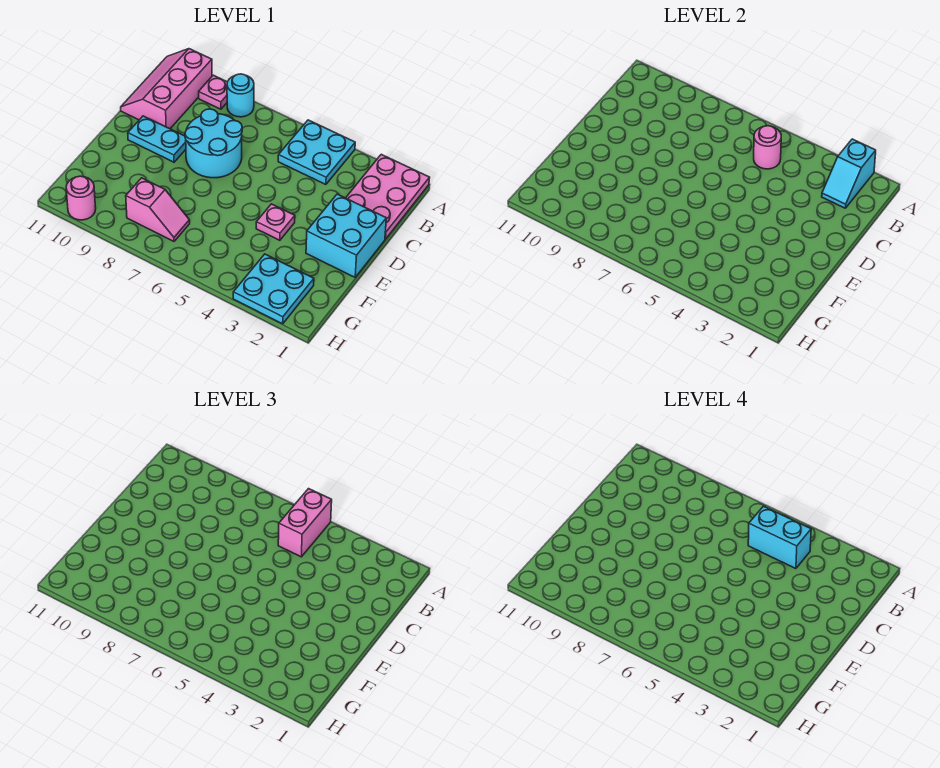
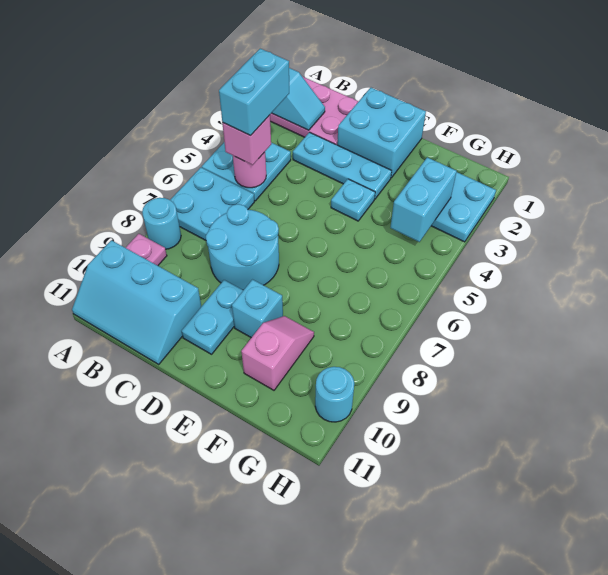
pink 1x2 brick [278,489,332,557] -> pink 1x1 brick [222,115,271,165]
none -> cyan 2x2 plate [170,167,254,240]
pink 2x3 slope [121,49,212,129] -> cyan 2x3 slope [72,240,201,364]
none -> cyan 1x3 plate [293,132,392,199]
pink 1x1 plate [256,204,295,240] -> cyan 1x1 plate [331,179,375,221]
none -> cyan 1x1 brick [232,280,283,338]
none -> cyan 1x2 brick [390,157,456,242]
pink 1x2 slope [126,178,190,241] -> pink 1x2 slope moved to [241,316,314,390]
pink 1x1 round brick [66,176,96,220] -> cyan 1x1 round brick [315,367,354,422]

